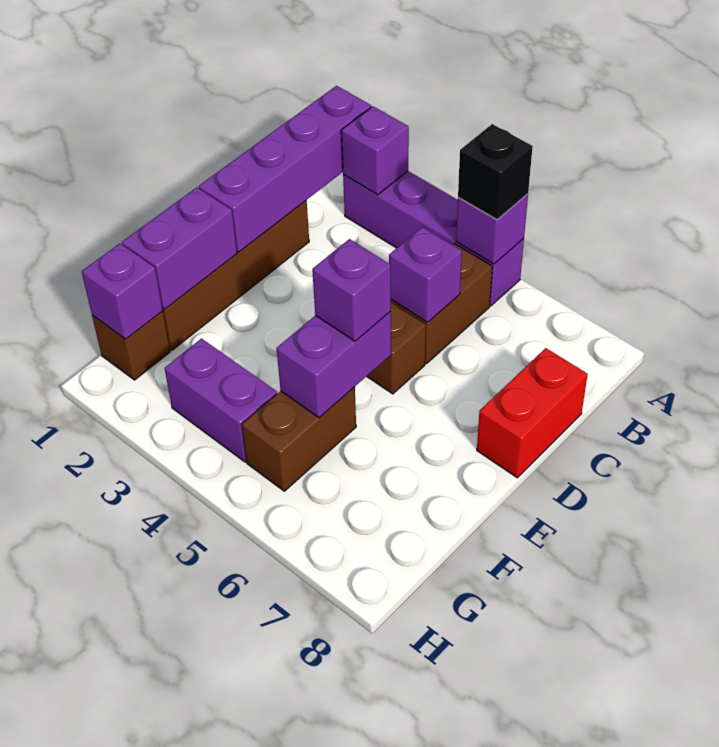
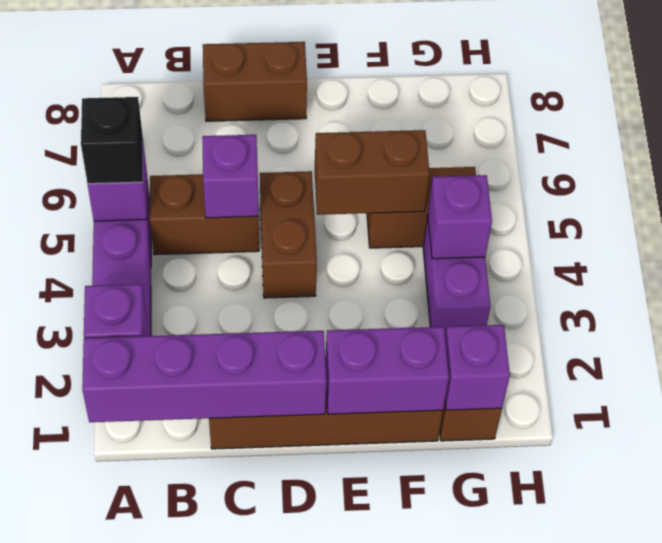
red 1x2 brick [477,348,588,478] -> brown 1x2 brick [203,42,307,121]
purple 1x2 brick [276,312,391,418] -> brown 1x2 brick [315,130,430,215]
purple 1x1 brick [312,239,391,341] -> purple 1x1 brick moved to [428,175,492,259]

